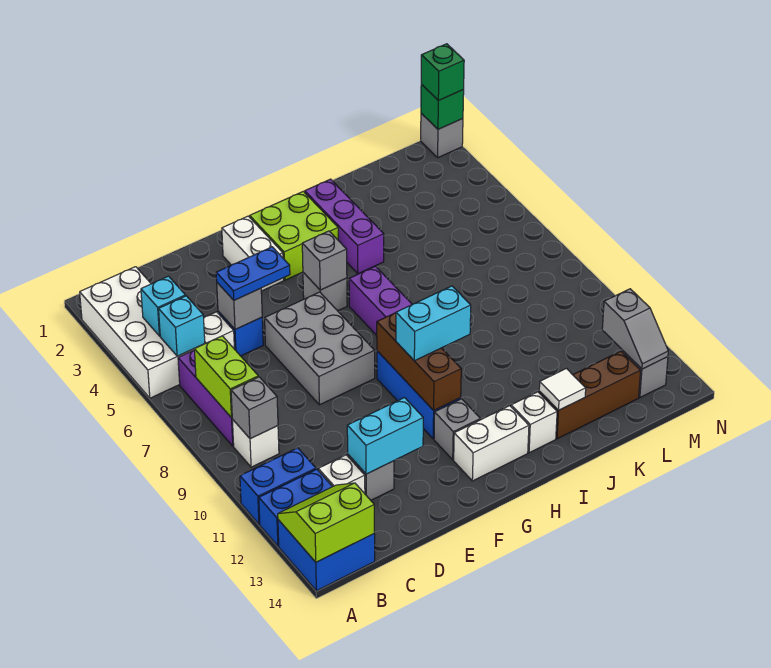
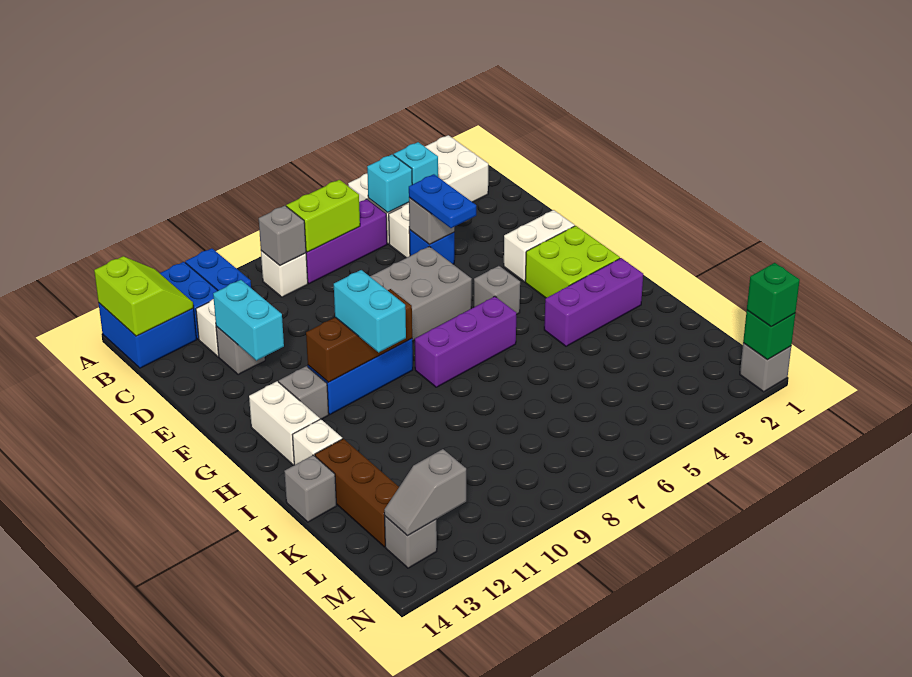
grey 1x1 brick [302,231,347,290] -> grey 1x1 brick moved to [284,455,337,522]
white 1x1 tile [539,369,586,410] -> none

